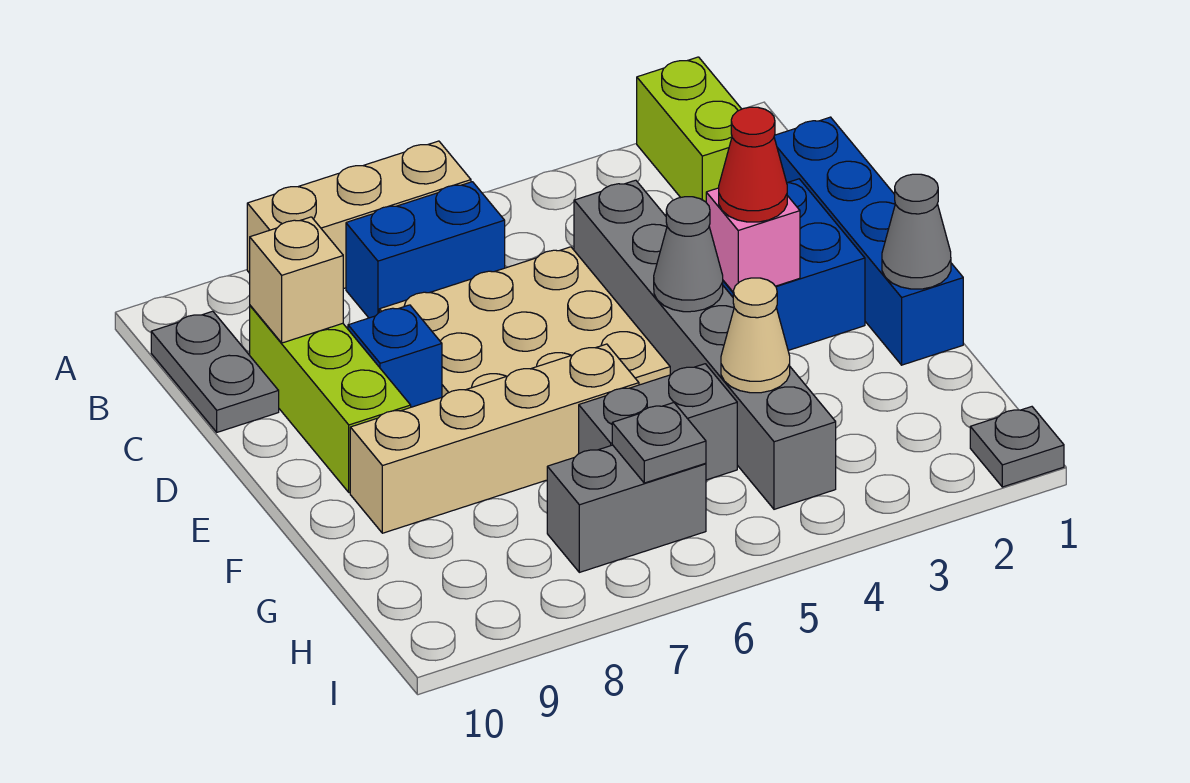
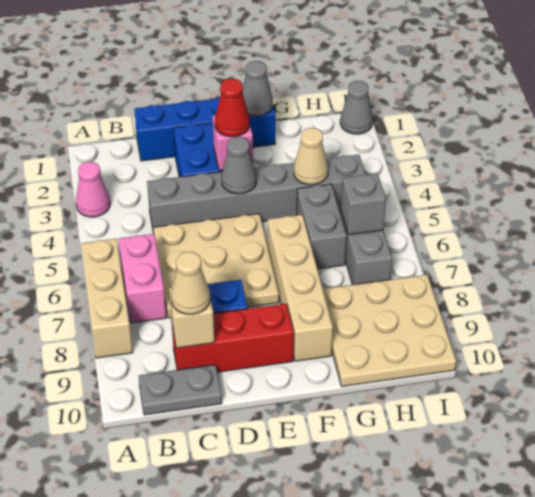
lime 1x2 brick [637,57,741,202] -> none
none -> pink 1x1 cone [76,162,110,217]
blue 1x2 brick [346,182,505,318] -> pink 1x2 brick [119,234,166,323]
lime 1x3 brick [250,306,411,493] -> red 1x3 brick [172,304,294,372]
none -> tan 1x1 cone [171,252,210,314]
none -> tan 3x3 plate [323,275,456,386]
grey 1x1 plate [612,403,706,483] -> grey 1x1 brick [341,173,386,235]
grey 1x1 plate [970,407,1064,487] -> grey 1x1 cone [340,81,373,134]

